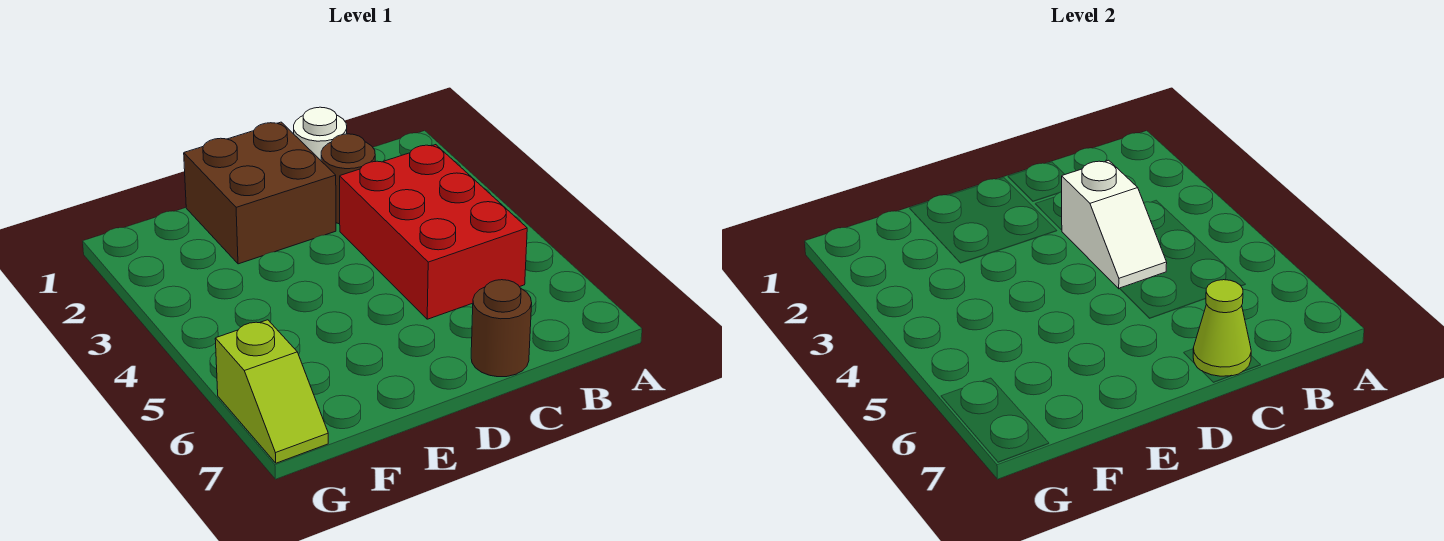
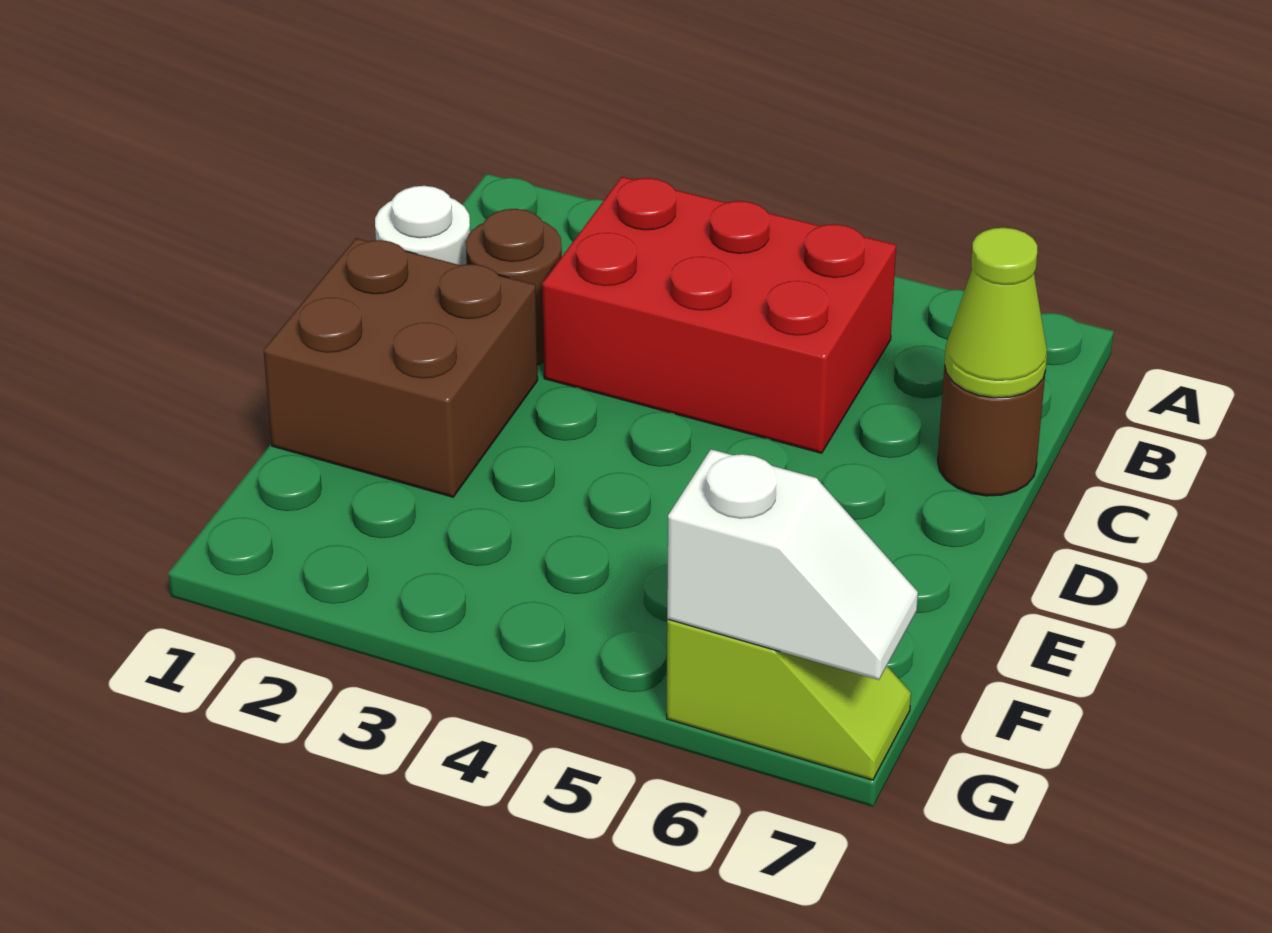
white 1x2 slope [1062,160,1167,289] -> white 1x2 slope moved to [667,449,918,680]

